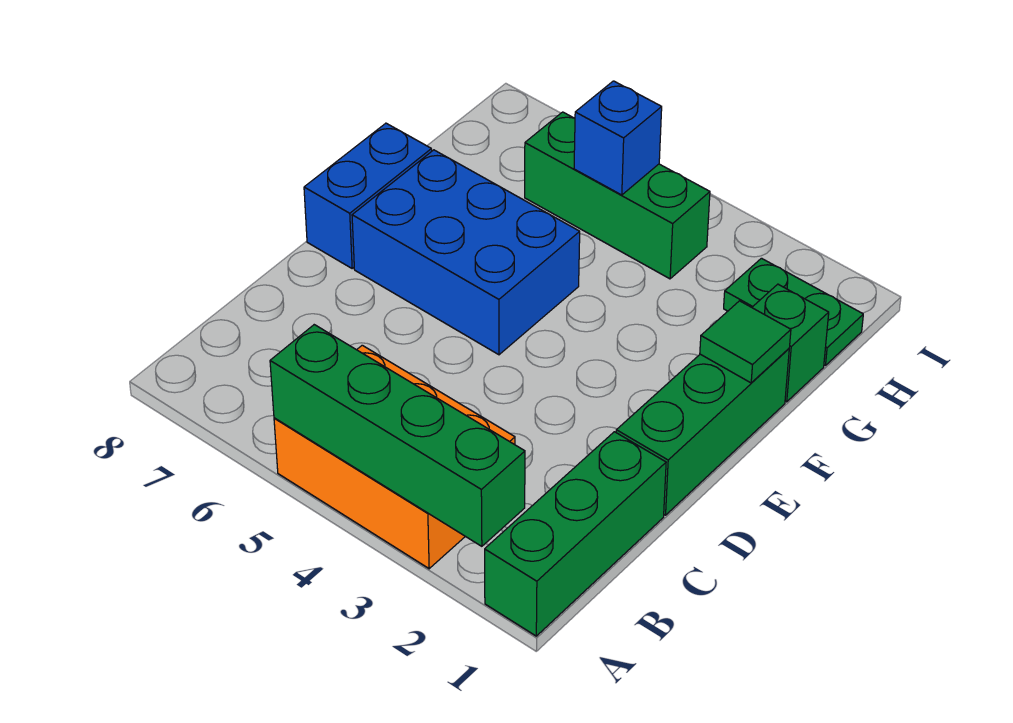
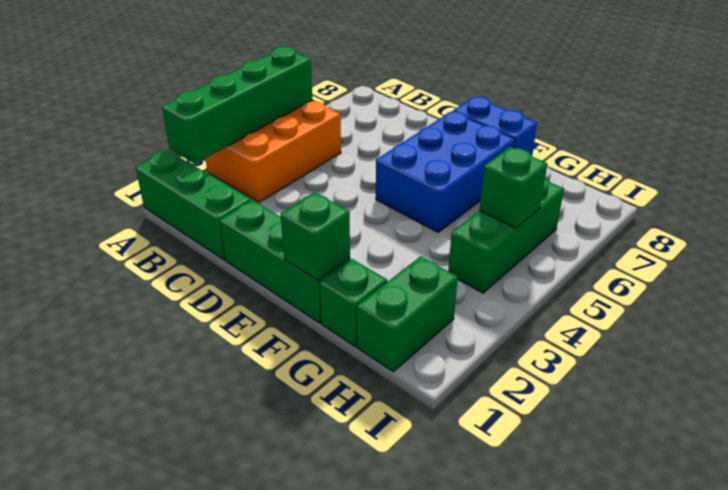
green 1x1 tile [700,301,791,383] -> green 1x1 brick [281,192,350,280]
green 1x2 plate [724,258,863,365] -> green 1x2 brick [357,256,458,372]
blue 1x1 brick [574,81,662,195] -> green 1x1 brick [479,147,547,228]

